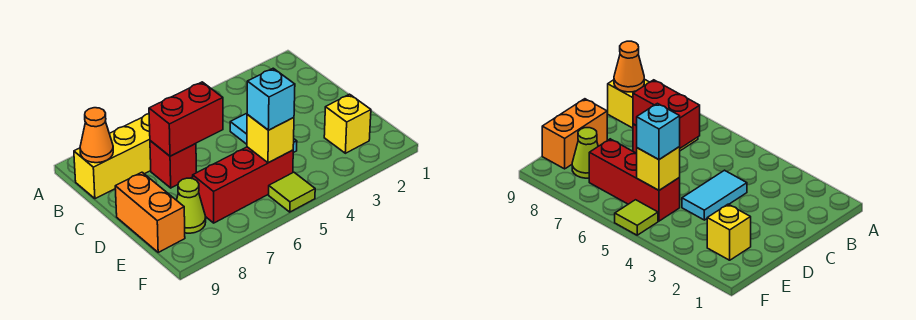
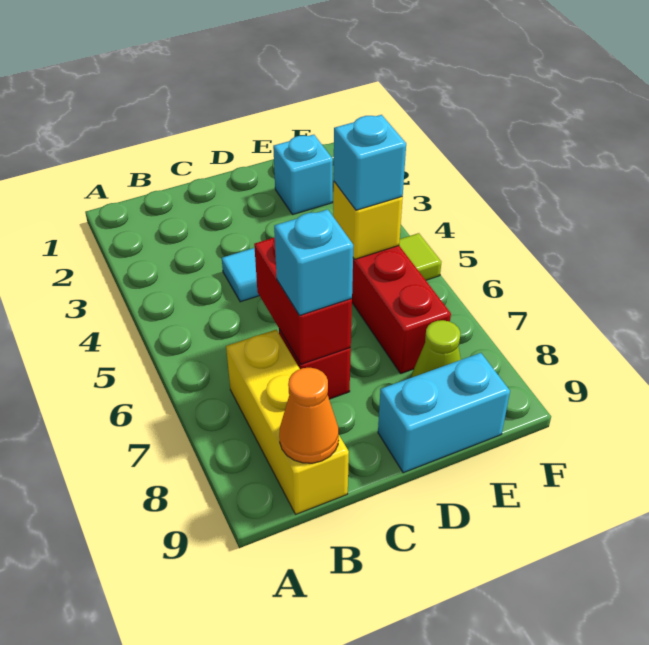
none -> cyan 1x1 brick [274,209,353,316]
orange 1x2 brick [115,172,185,252] -> cyan 1x2 brick [378,353,510,473]
yellow 1x1 brick [324,94,371,153] -> cyan 1x1 brick [273,135,333,215]

